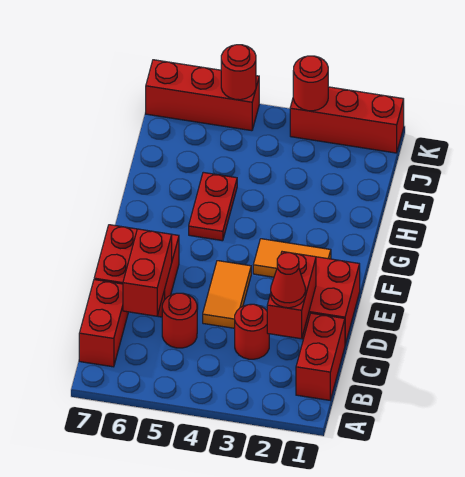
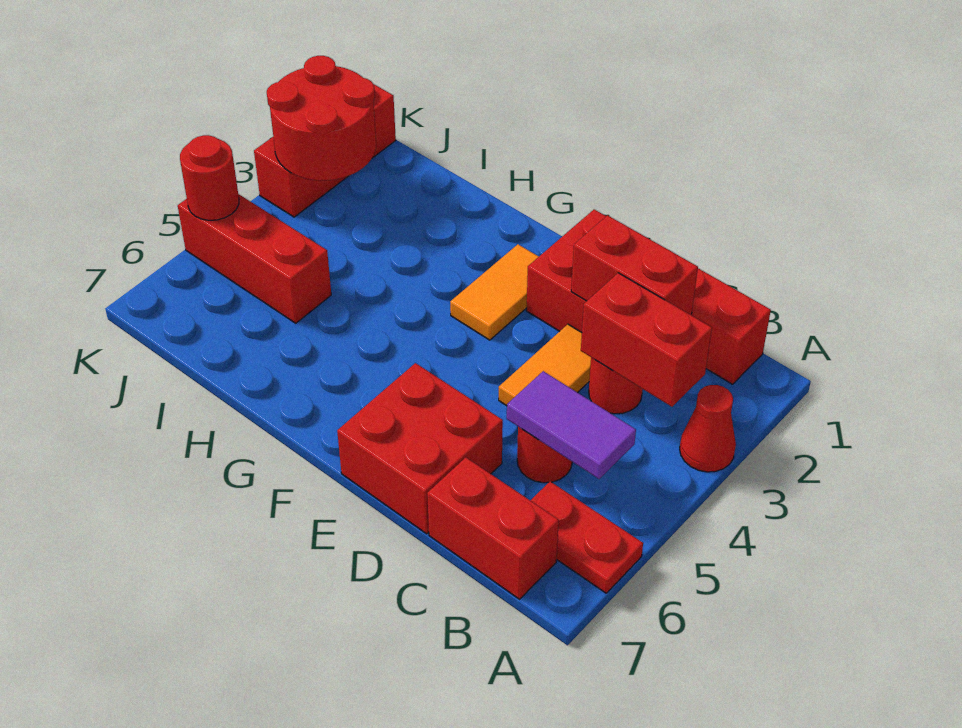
none -> purple 1x2 tile [507,371,636,479]
red 1x1 cone [271,253,306,308] -> red 1x1 cone moved to [680,385,736,472]
red 1x2 brick [123,229,172,316] -> red 1x2 brick moved to [581,273,712,407]
orange 1x2 tile [203,261,251,328] -> orange 1x2 tile turned to [499,324,591,406]
red 1x2 plate [189,172,237,241] -> red 1x2 plate moved to [530,482,643,593]
red 1x1 round brick [293,56,328,111] -> red 2x2 round brick [267,56,376,181]
red 1x3 brick [146,60,259,131] -> red 1x3 brick turned to [178,194,331,323]

